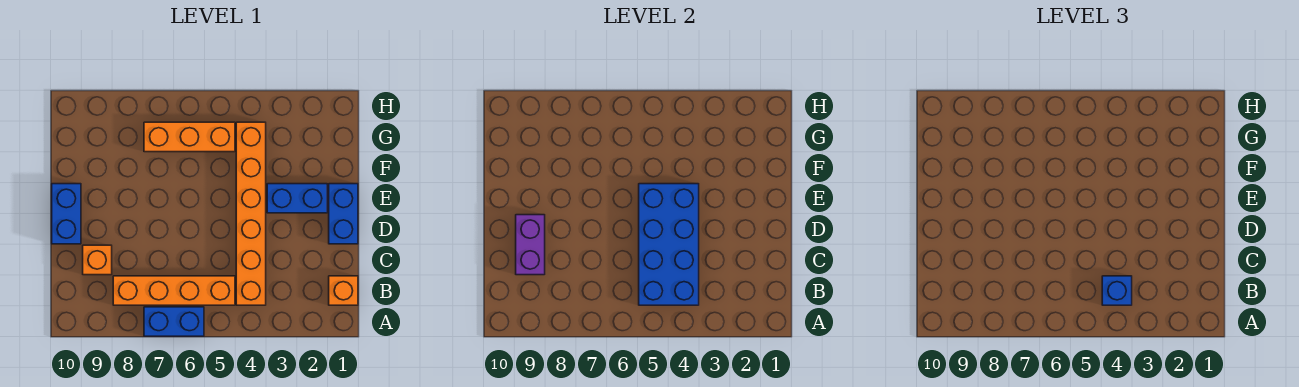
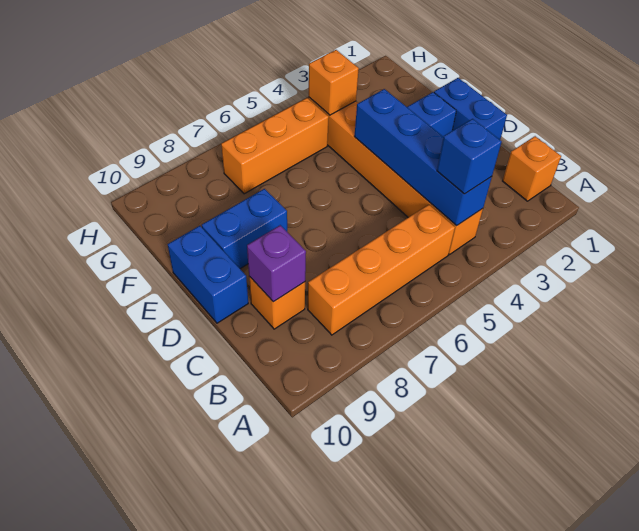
blue 1x2 brick [144,307,204,336] -> blue 1x2 brick moved to [202,189,287,269]
blue 2x4 brick [639,184,699,305] -> blue 1x4 brick [354,89,492,226]
purple 1x2 brick [516,215,545,275] -> purple 1x1 brick [247,225,306,302]
none -> orange 1x1 brick [309,50,359,115]

